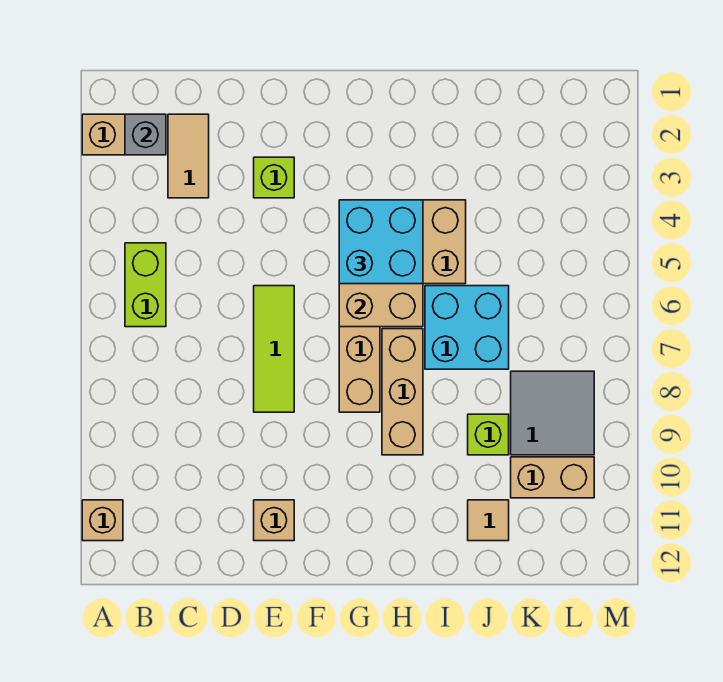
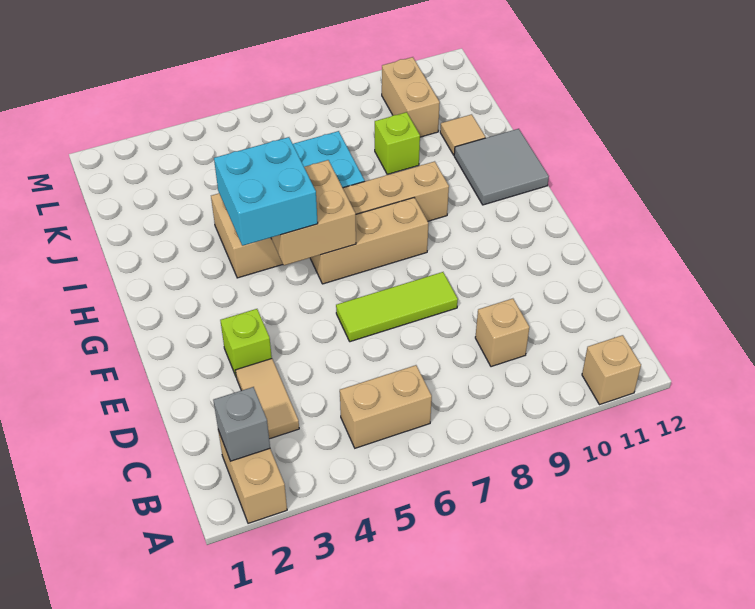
lime 1x2 brick [125,243,166,327] -> tan 1x2 brick [340,365,432,448]
tan 1x2 tile [168,114,209,198] -> tan 1x2 tile turned to [236,359,299,439]
tan 1x1 brick [254,500,294,541] -> tan 1x1 brick moved to [475,299,529,367]
grey 2x2 tile [511,371,594,455] -> grey 2x2 tile moved to [454,129,549,205]

